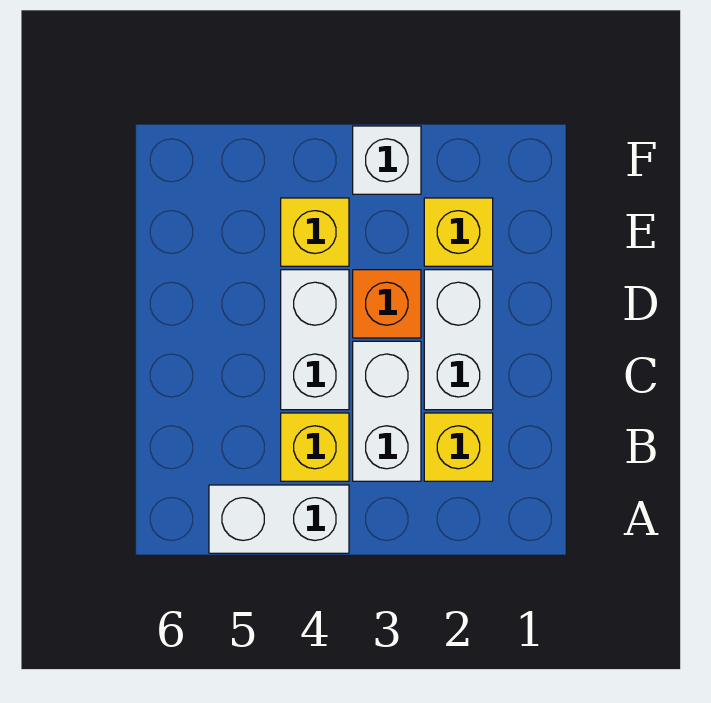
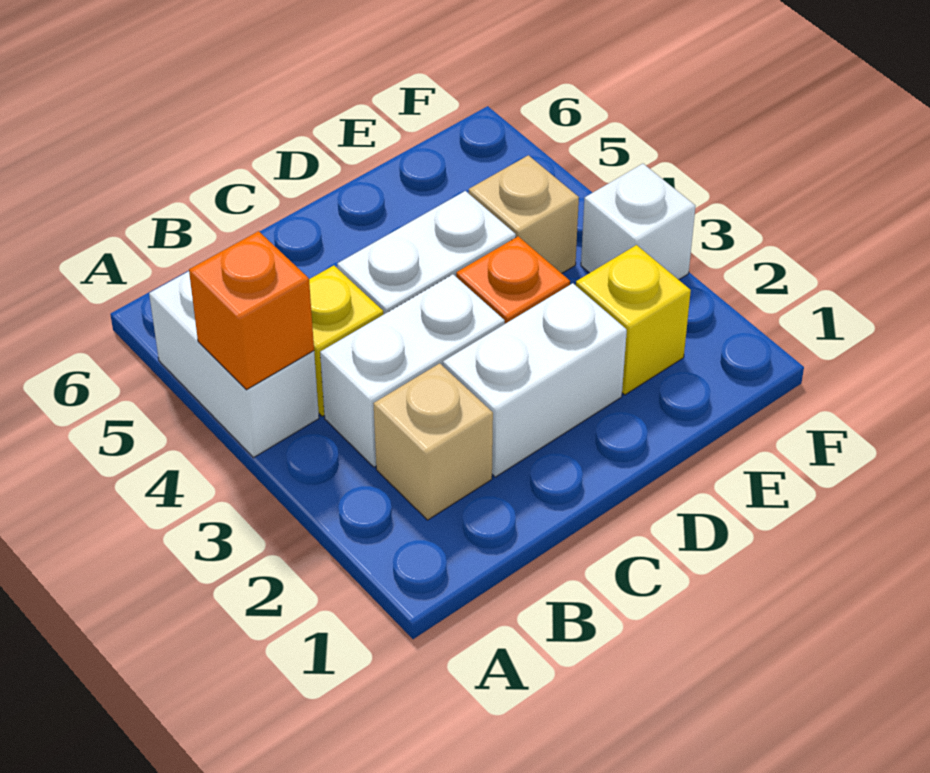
none -> orange 1x1 brick [189,231,314,390]
yellow 1x1 brick [424,413,493,481] -> tan 1x1 brick [373,363,493,520]
yellow 1x1 brick [281,198,349,266] -> tan 1x1 brick [469,155,579,273]

